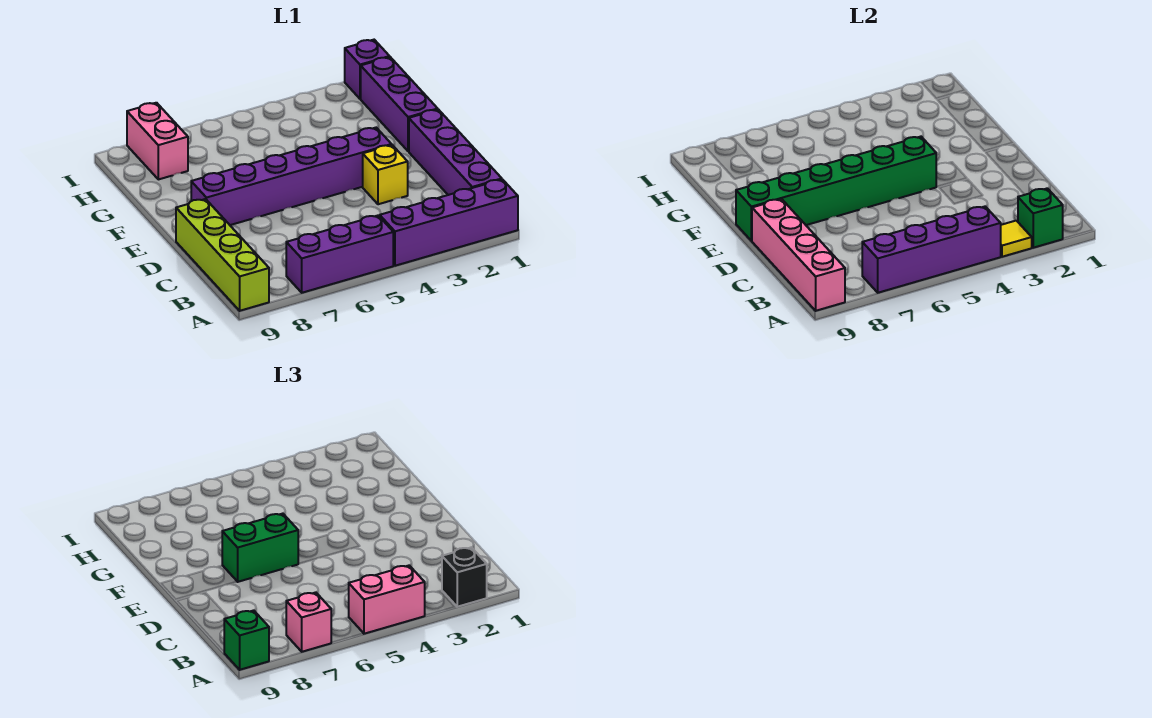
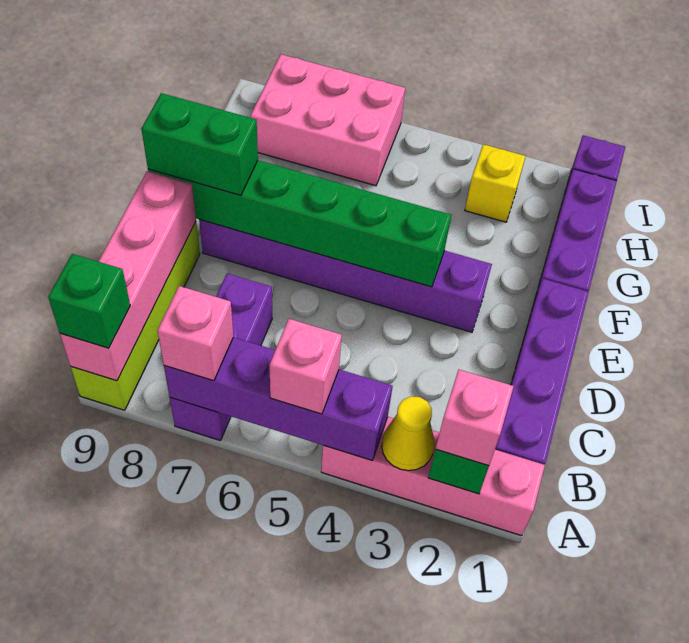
purple 1x4 brick [380,179,518,266] -> pink 1x4 brick [321,417,545,536]
black 1x1 brick [442,547,487,607] -> pink 1x1 brick [436,370,514,466]
yellow 1x1 tile [1001,221,1032,257] -> yellow 1x1 cone [382,396,435,471]
pink 1x2 brick [349,565,425,634] -> pink 1x1 brick [270,319,342,414]
purple 1x3 brick [286,216,393,293] -> purple 1x3 brick turned to [170,274,272,441]
yellow 1x1 brick [363,145,408,204] -> yellow 1x1 brick moved to [465,144,526,222]
green 1x2 brick [222,514,298,582] -> green 1x2 brick moved to [142,93,258,196]
pink 1x2 brick [127,103,188,179] -> pink 2x3 brick [250,54,405,186]

